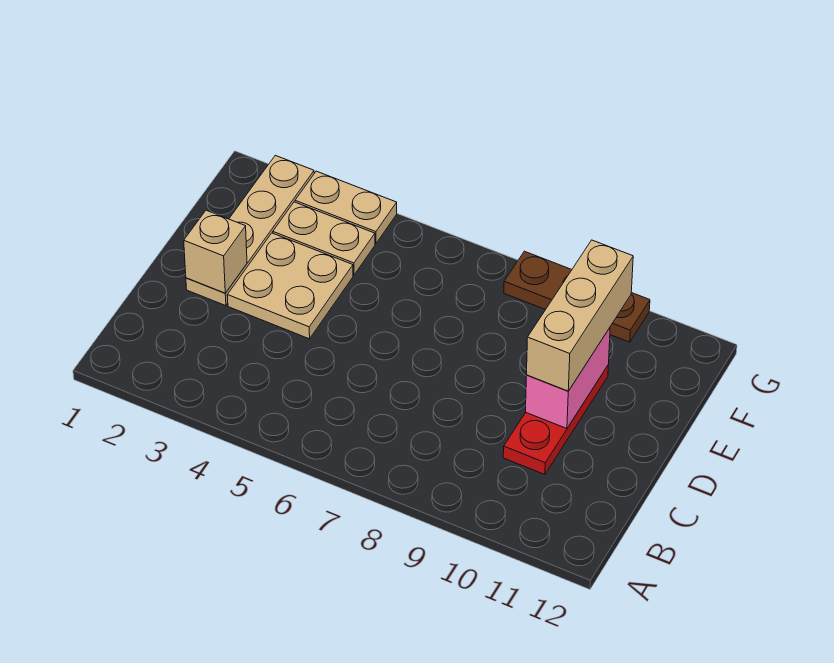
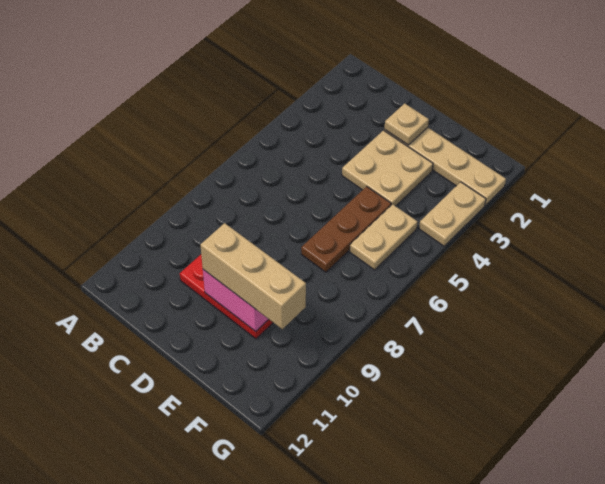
tan 1x1 brick [184,210,247,293] -> tan 1x1 plate [384,103,429,145]
tan 1x2 plate [273,202,375,275] -> tan 1x2 plate moved to [350,204,418,270]
brown 1x3 plate [504,251,650,342] -> brown 1x3 plate moved to [301,186,391,272]

